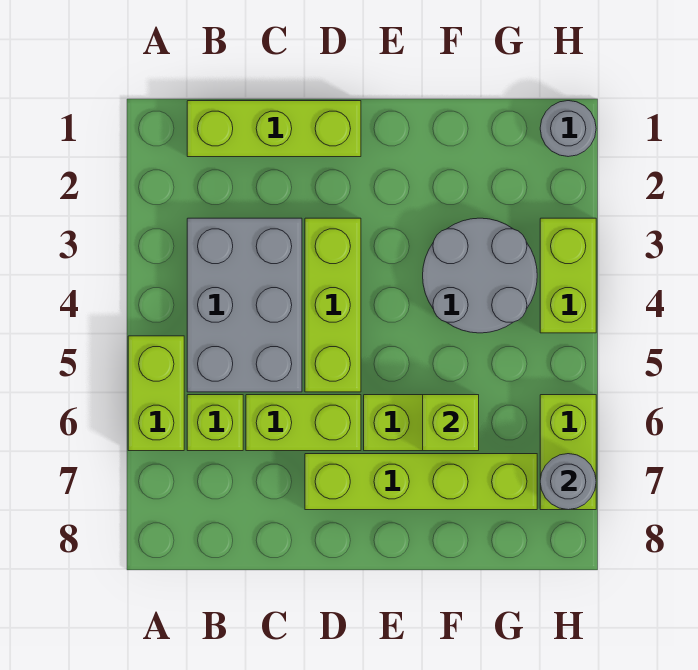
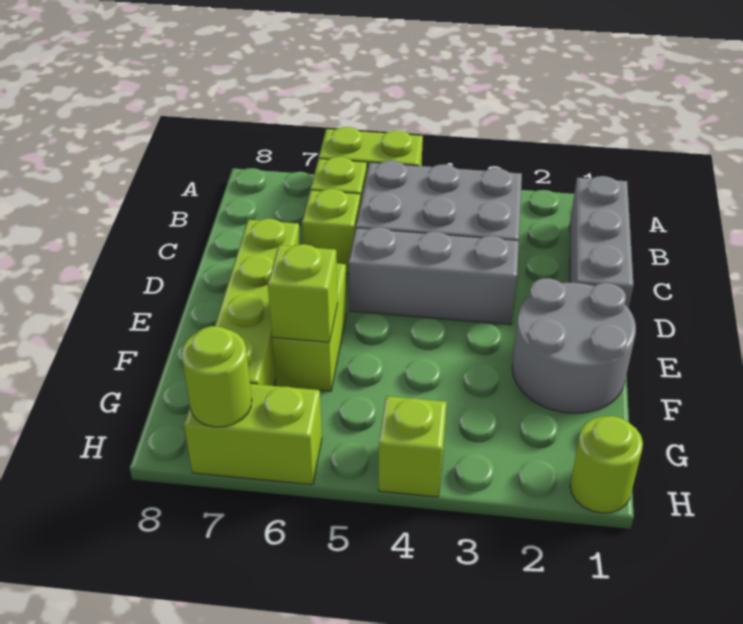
lime 1x3 brick [187,101,361,157] -> grey 1x3 brick [569,176,634,308]
lime 1x2 brick [246,395,361,451] -> lime 1x1 brick [302,189,360,274]
lime 1x3 brick [305,218,361,392] -> grey 1x3 brick [349,227,519,325]
grey 2x2 round brick [423,218,537,333] -> grey 2x2 round brick moved to [512,278,636,413]
grey 1x1 round brick [540,101,596,157] -> lime 1x1 round brick [570,416,643,513]
lime 1x2 brick [540,218,596,333] -> lime 1x1 brick [379,396,447,497]
grey 1x1 round brick [540,454,596,510] -> lime 1x1 round brick [182,326,252,427]

